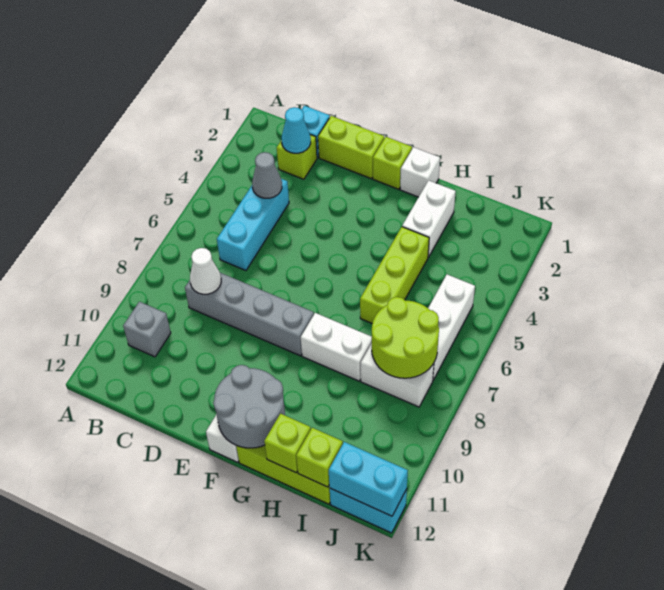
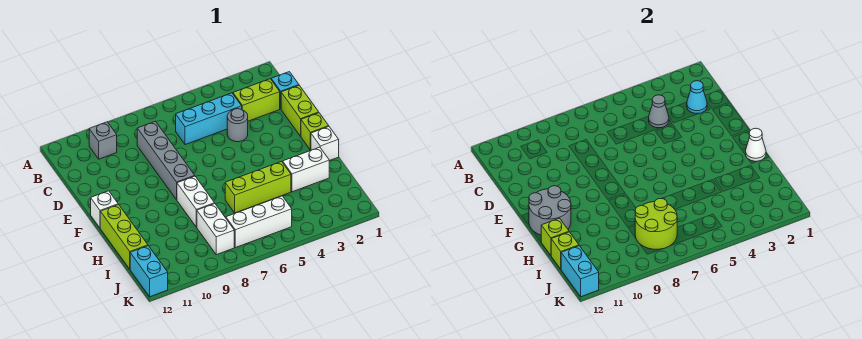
lime 1x1 brick [277,135,317,179] -> lime 1x2 brick [233,79,280,121]
white 1x1 cone [190,248,221,294] -> white 1x1 cone moved to [746,128,766,161]
none -> grey 1x1 round brick [227,109,248,142]

